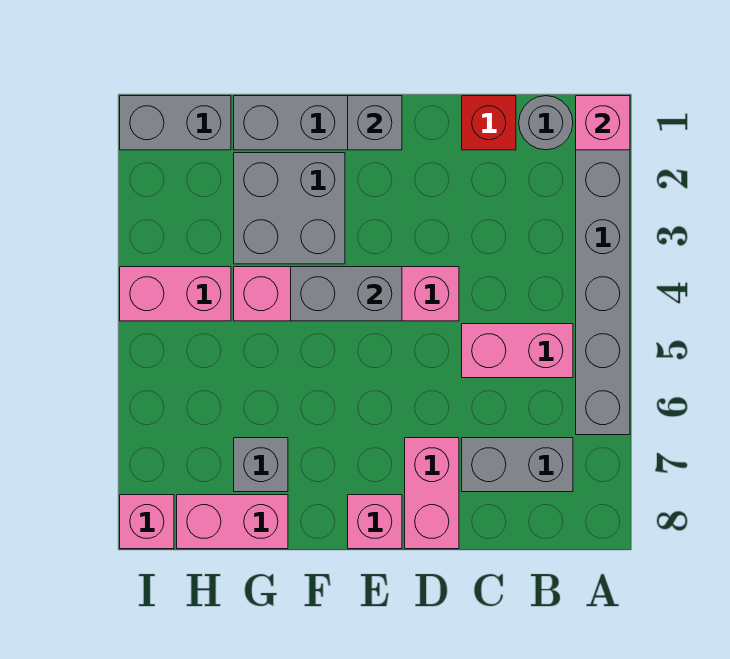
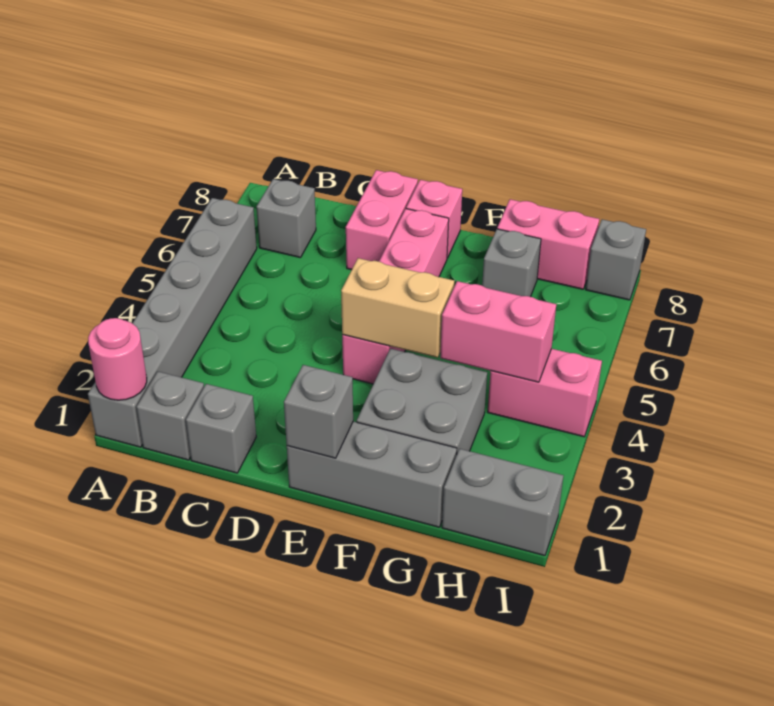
pink 1x1 brick [576,96,630,150] -> pink 1x1 round brick [88,318,147,400]
grey 1x1 round brick [519,96,573,150] -> grey 1x1 brick [137,371,204,460]
pink 1x2 brick [462,324,573,378] -> pink 1x2 brick moved to [440,281,556,382]
grey 1x2 brick [462,438,573,492] -> grey 1x1 brick [257,179,316,258]
red 1x1 brick [462,96,516,150] -> grey 1x1 brick [186,384,256,473]
pink 1x4 brick [234,267,459,321] -> pink 1x4 brick turned to [342,209,449,384]
grey 1x2 brick [291,267,402,321] -> tan 1x2 brick [341,258,454,358]
pink 1x1 brick [120,495,174,549] -> grey 1x1 brick [586,219,646,300]

